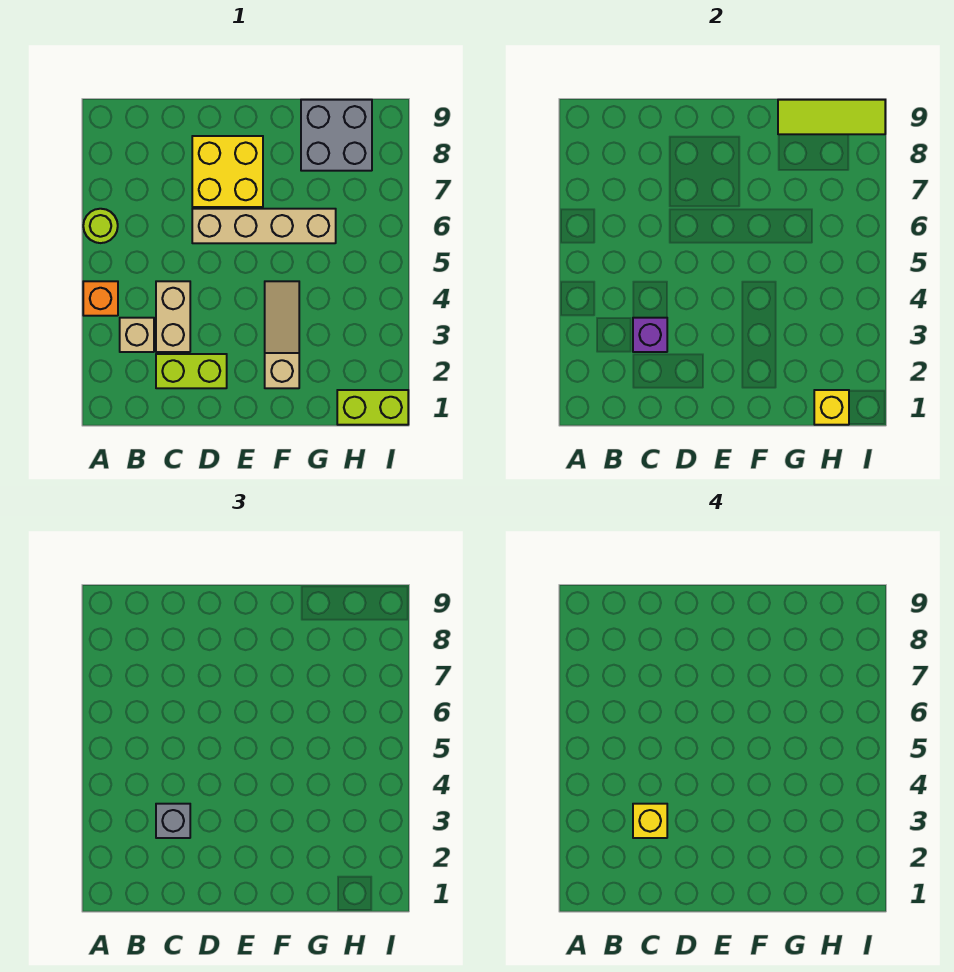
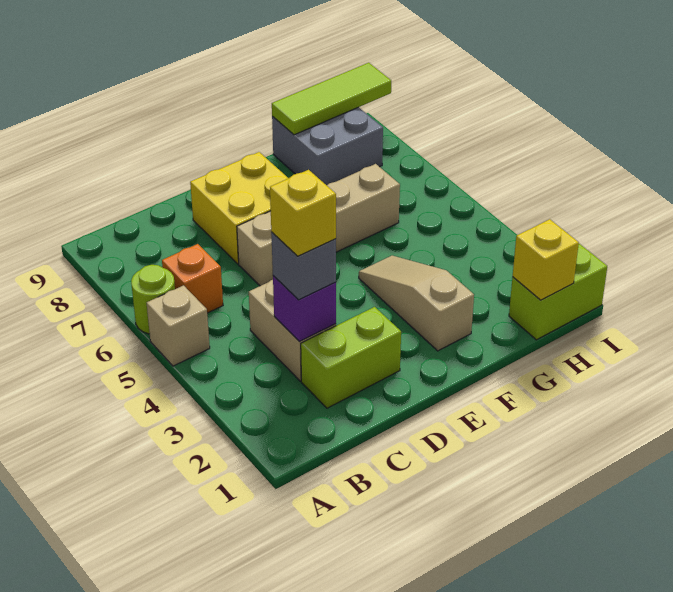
orange 1x1 brick [83,281,118,316] -> orange 1x1 brick moved to [162,244,223,313]
tan 1x1 brick [120,318,154,352] -> tan 1x1 brick moved to [147,285,210,366]

